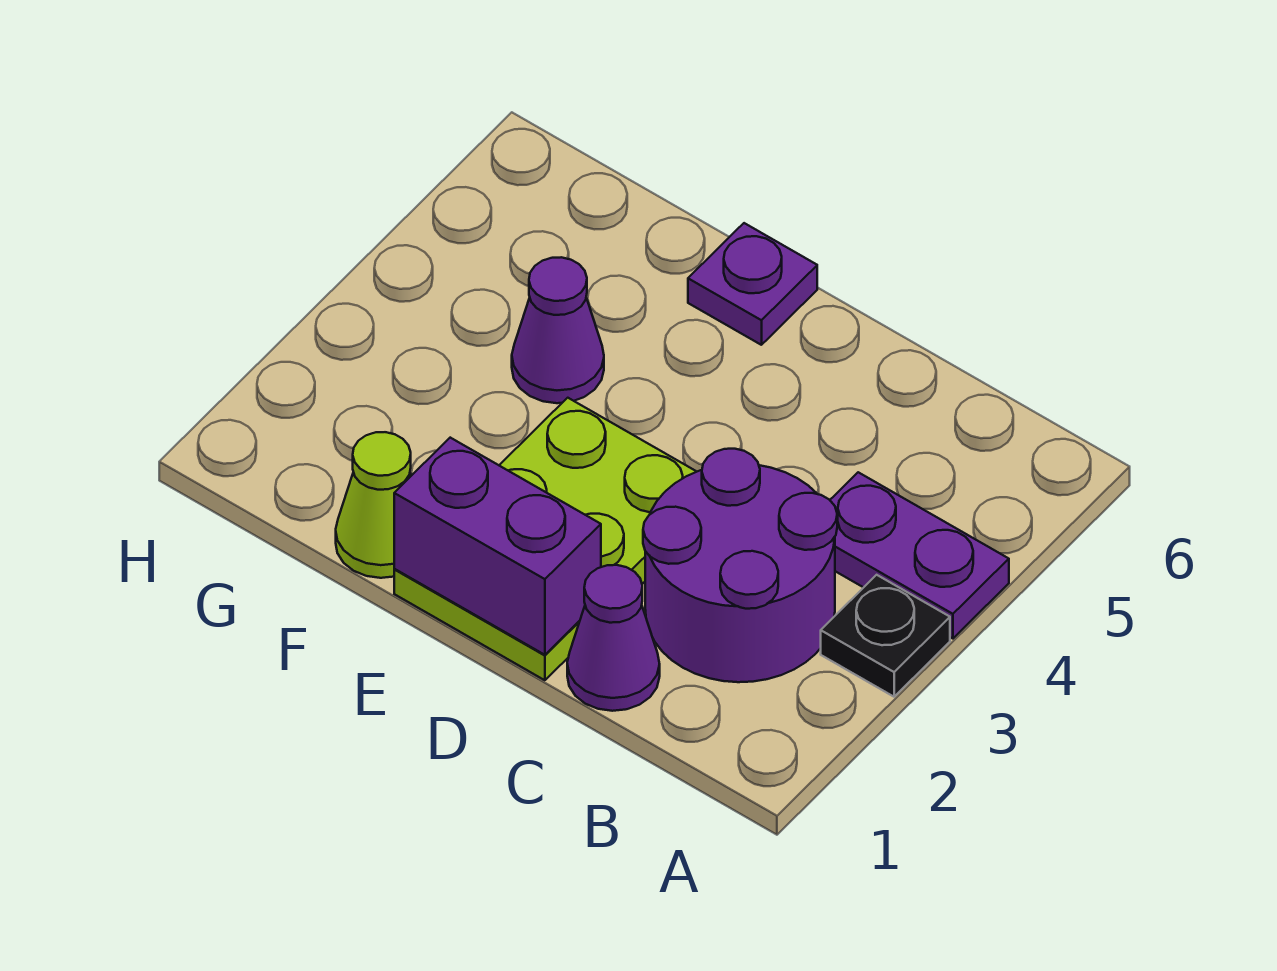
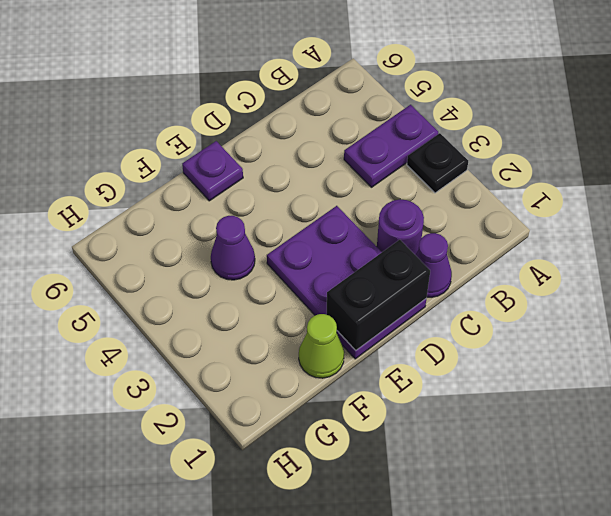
purple 2x2 round brick [643,449,837,682] -> purple 1x1 round brick [377,200,424,255]
lime 2x3 plate [394,398,697,680] -> purple 2x3 plate [267,206,426,359]
purple 1x2 brick [394,438,601,655] -> black 1x2 brick [326,240,430,350]

